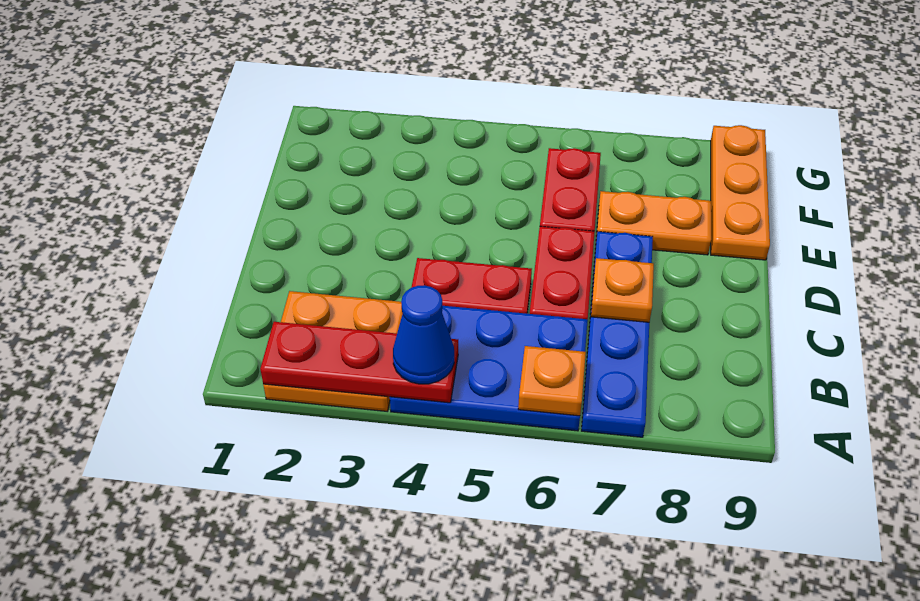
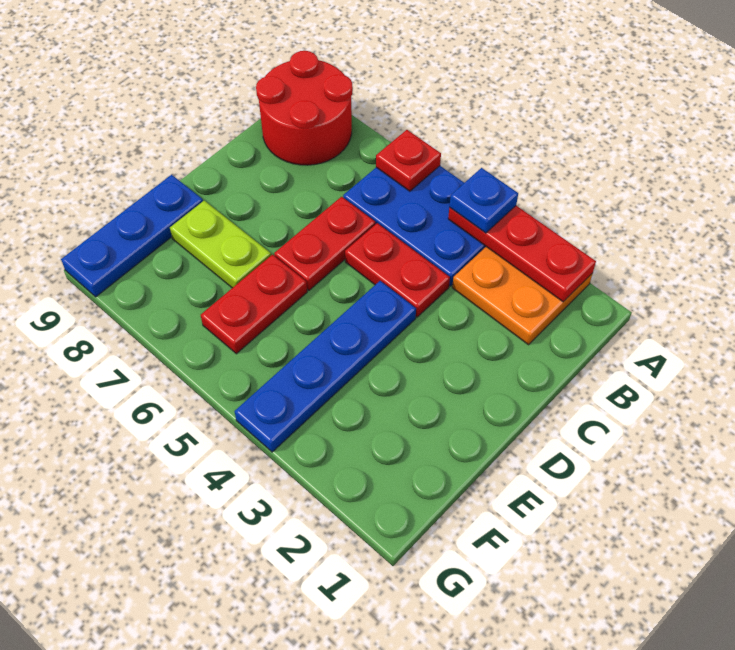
blue 1x1 cone [393,285,454,384] -> blue 1x1 plate [449,168,518,233]
orange 1x1 plate [518,346,586,416] -> red 1x1 plate [376,130,441,191]
blue 1x4 plate [581,231,653,437] -> blue 1x4 plate moved to [235,281,416,452]
none -> red 2x2 round brick [256,51,353,165]
orange 1x1 plate [591,258,654,322] -> none
orange 1x2 plate [596,191,711,255] -> lime 1x2 plate [170,201,271,288]
orange 1x3 plate [711,125,770,260] -> blue 1x3 plate [61,175,203,297]

